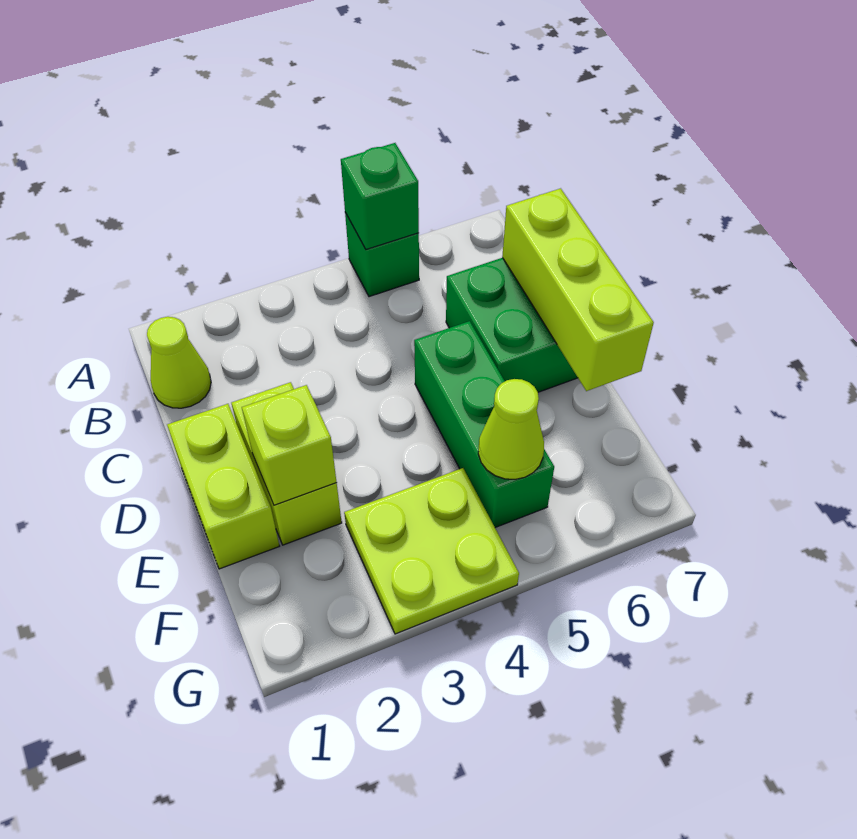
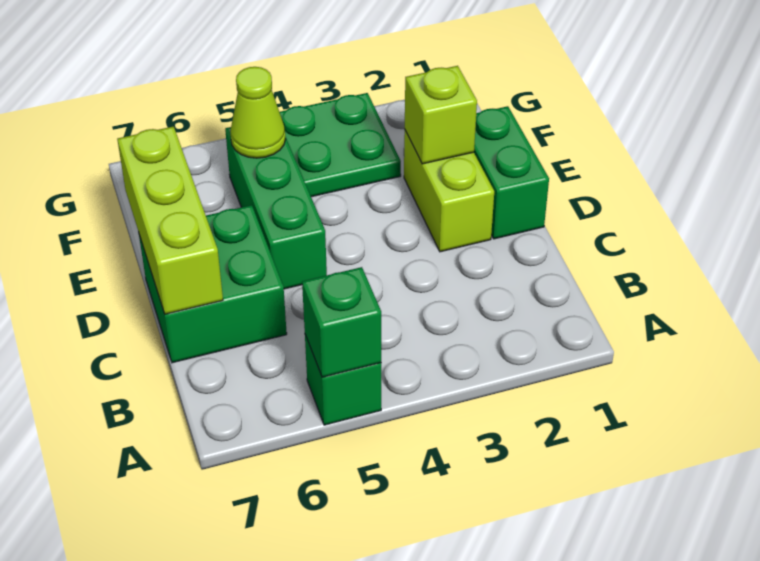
lime 1x1 cone [147,317,211,408] -> none
lime 1x2 brick [167,404,279,569] -> green 1x2 brick [474,106,549,239]
lime 2x2 plate [344,468,519,634] -> green 2x2 plate [280,93,401,197]

